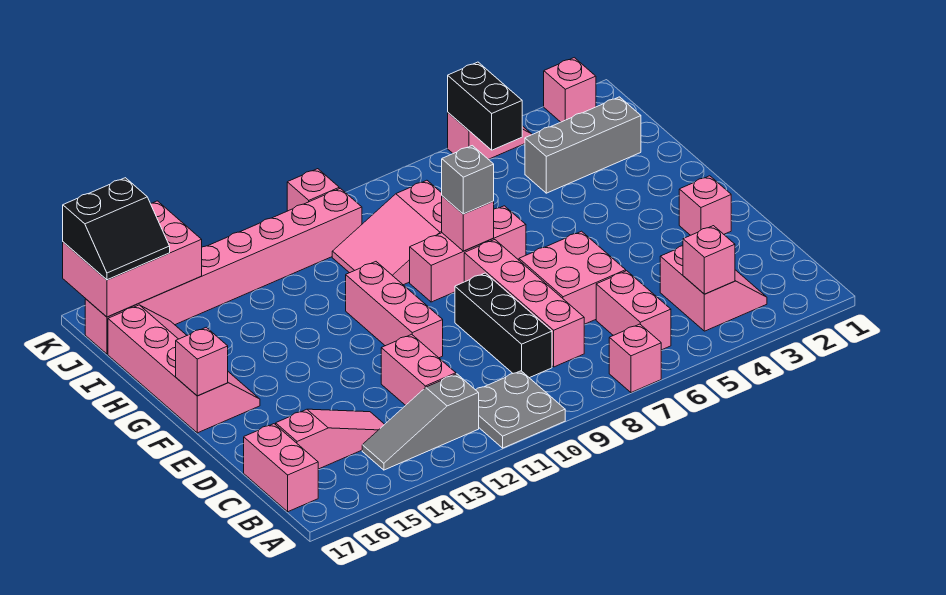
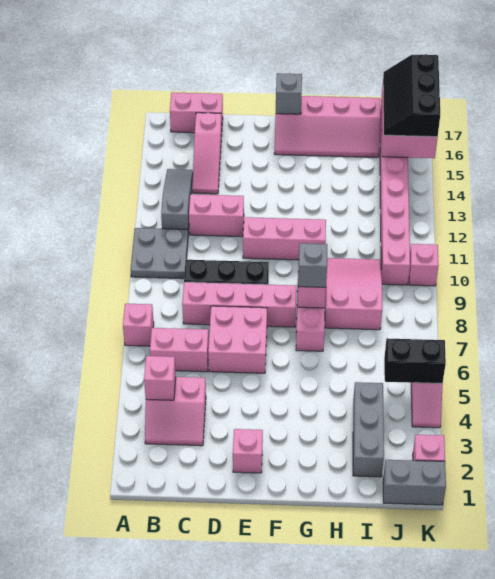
pink 1x1 brick [176,327,228,396] -> grey 1x1 brick [276,73,302,114]
none -> grey 1x2 brick [383,460,446,505]
black 2x2 slope [63,178,170,280] -> black 2x3 slope [383,54,440,137]

